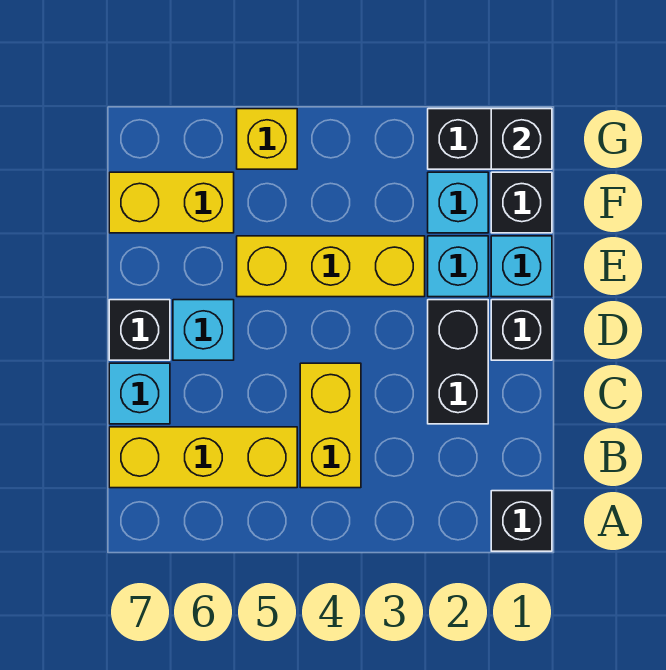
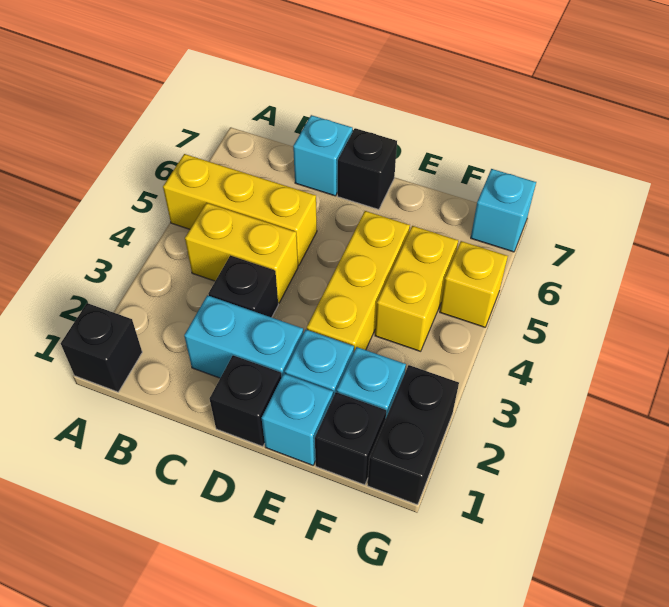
yellow 1x3 brick [109,427,297,488] -> yellow 1x3 brick turned to [163,154,317,266]
black 1x2 brick [428,300,488,424] -> cyan 1x2 brick [184,295,303,378]
cyan 1x1 brick [173,300,234,360] -> cyan 1x1 brick moved to [471,169,536,252]
yellow 1x2 brick [109,172,234,233] -> yellow 1x2 brick moved to [375,226,458,351]
black 1x1 brick [491,109,552,169] -> black 1x1 brick moved to [208,255,278,317]

